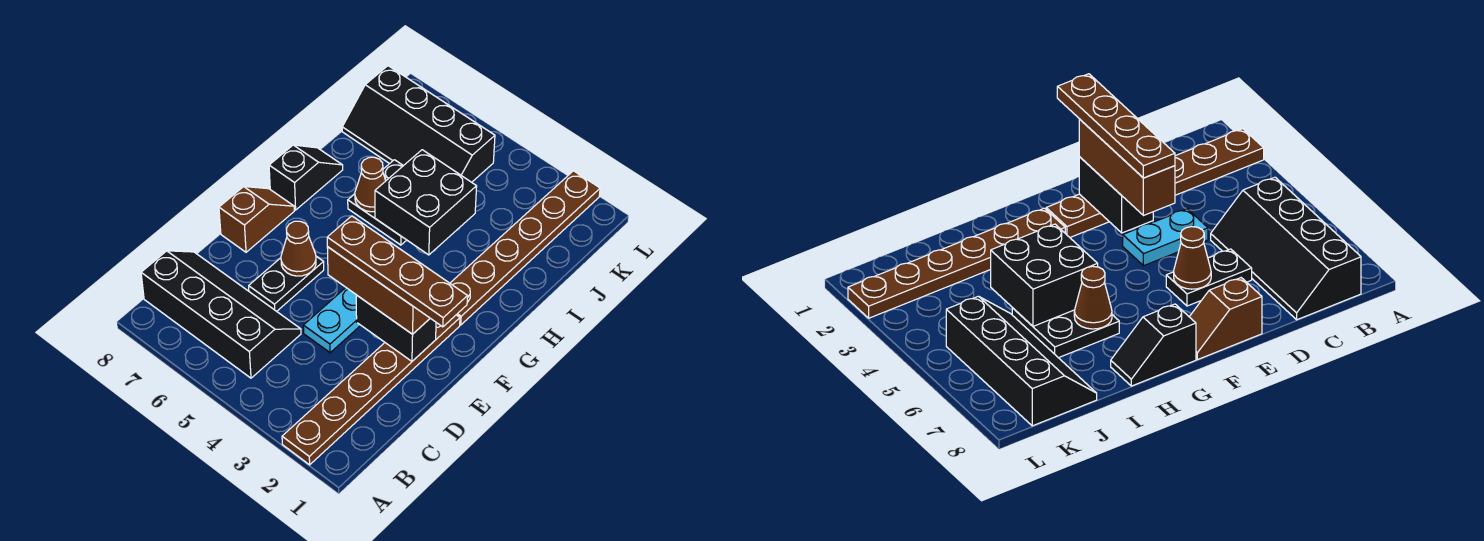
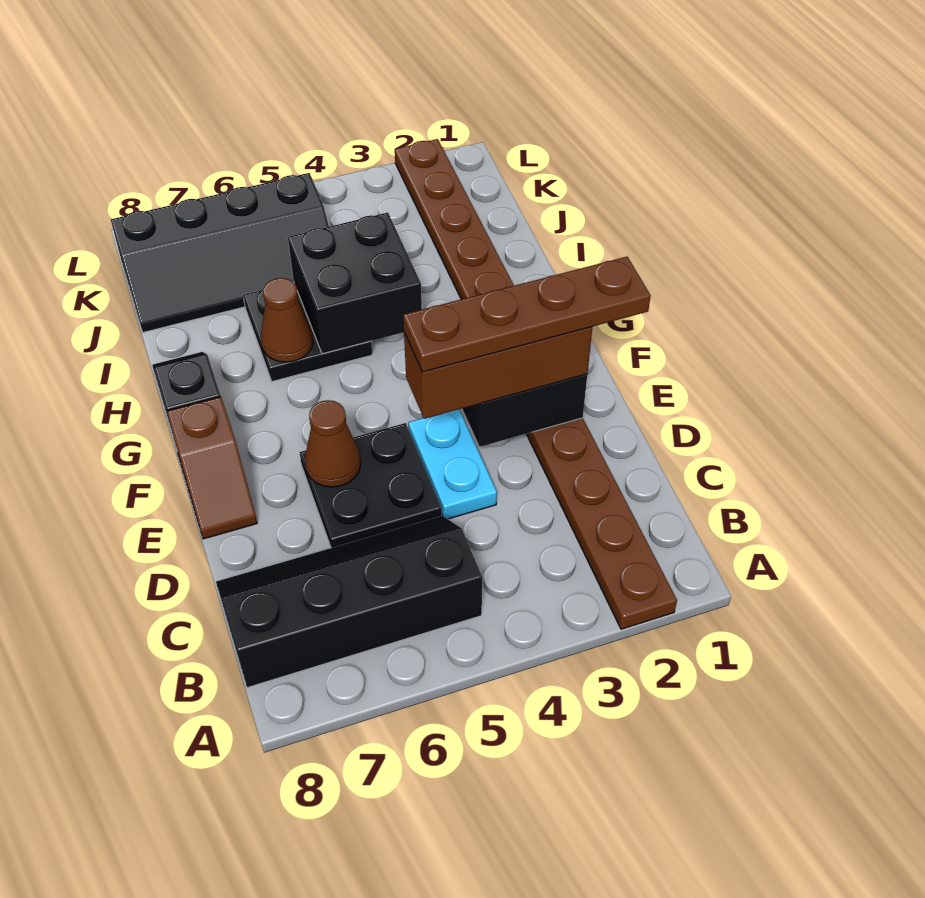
black 1x2 plate [249,256,324,311] -> black 2x2 plate [300,423,442,548]
brown 1x2 slope [219,187,294,252] -> brown 1x2 slope turned to [167,397,257,539]

